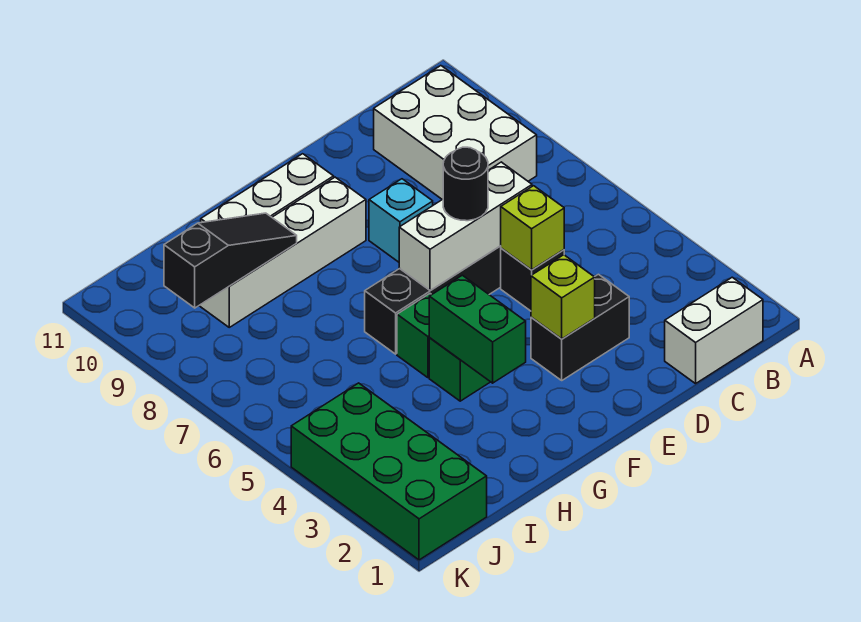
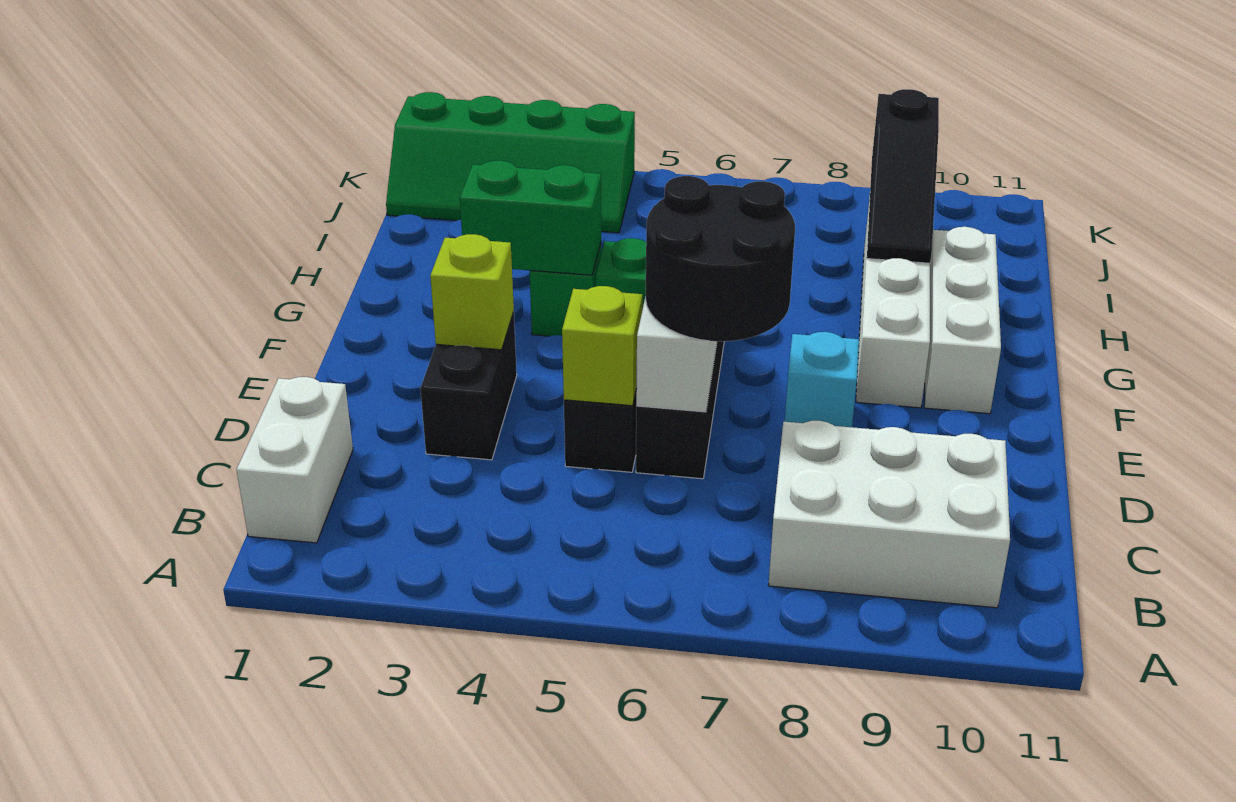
black 1x1 round brick [443,147,488,221] -> black 2x2 round brick [646,176,795,341]
green 2x4 brick [291,383,487,560] -> green 2x4 slope [386,92,635,233]

